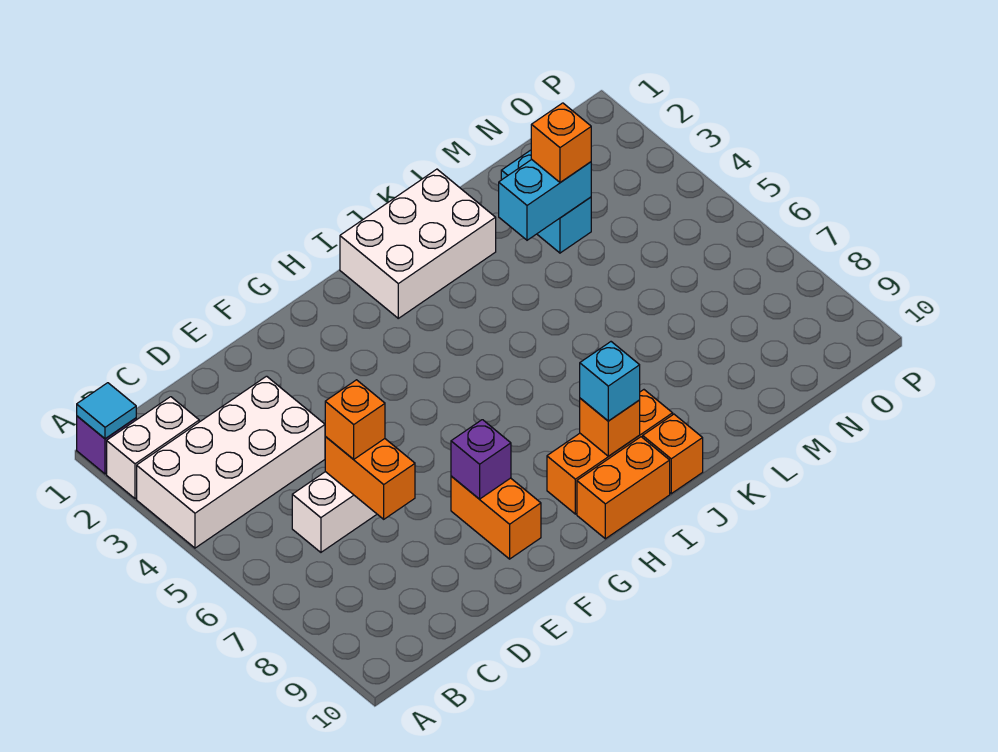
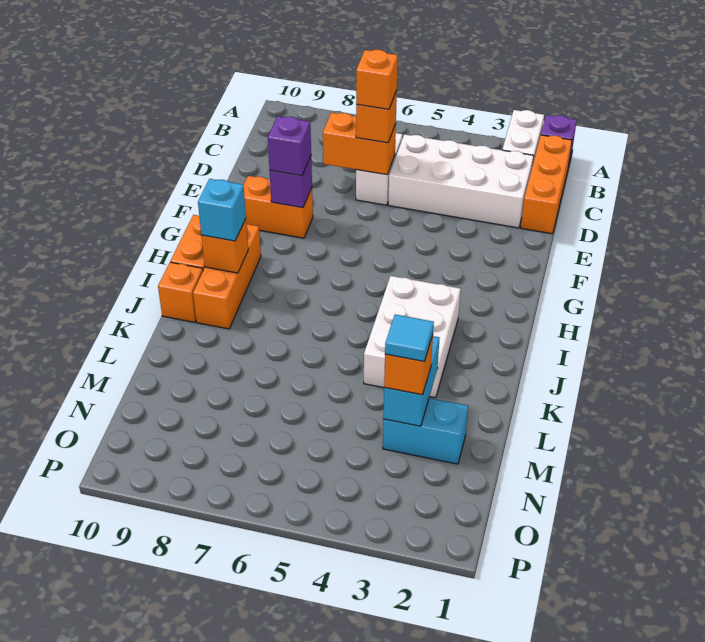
cyan 1x1 tile [77,383,136,439] -> cyan 1x1 tile moved to [385,314,434,362]
white 2x4 brick [137,376,325,548] -> white 2x4 brick turned to [388,134,534,228]
none -> orange 1x3 brick [521,135,572,234]
none -> orange 1x1 brick [356,50,398,109]
none -> purple 1x1 brick [268,116,311,176]
white 2x3 brick [340,169,496,318] -> white 2x3 brick moved to [364,276,461,398]

